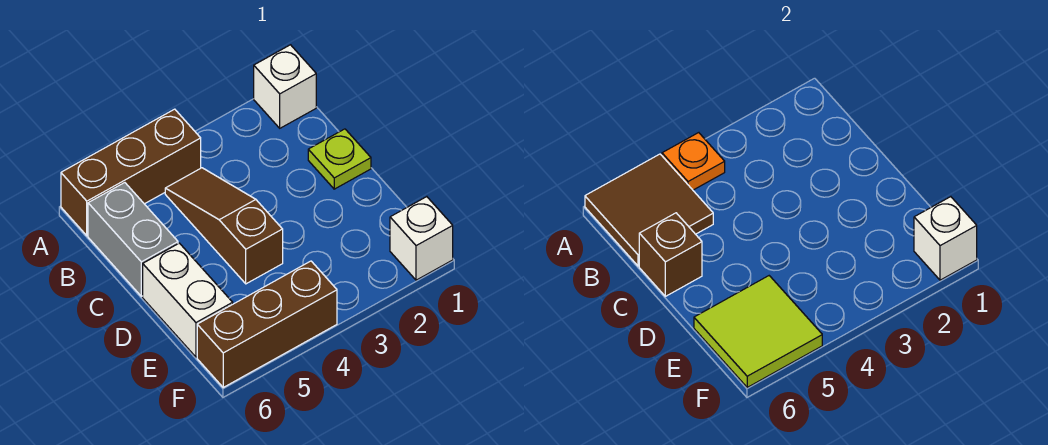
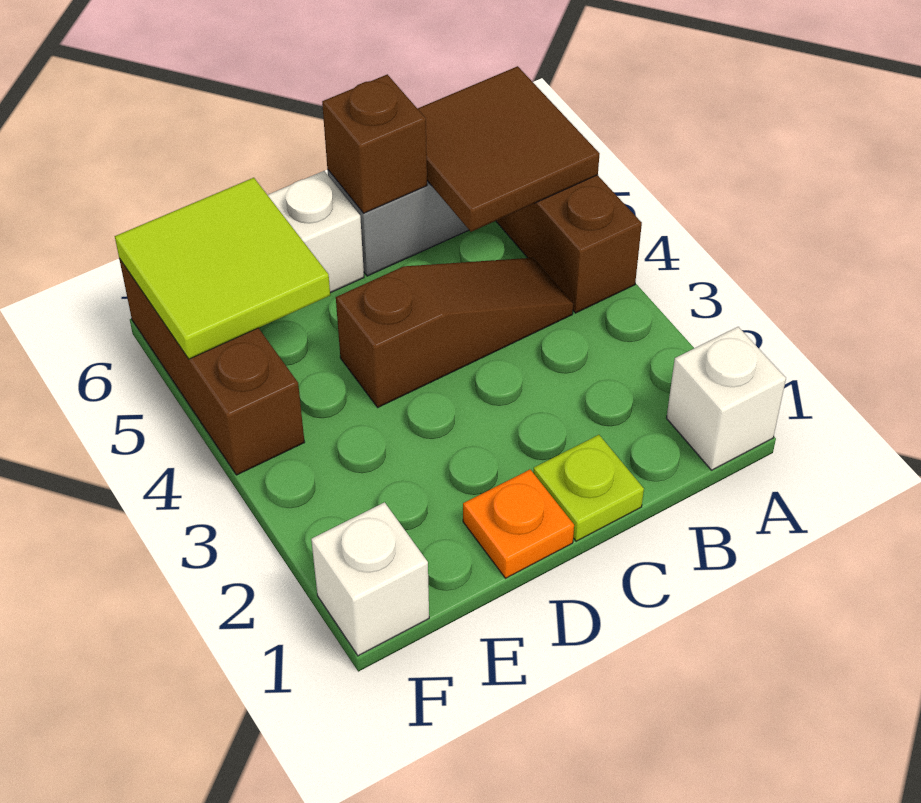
orange 1x1 plate [662,133,725,190] -> orange 1x1 plate moved to [463,470,574,578]
white 1x1 brick [914,197,977,280] -> none

